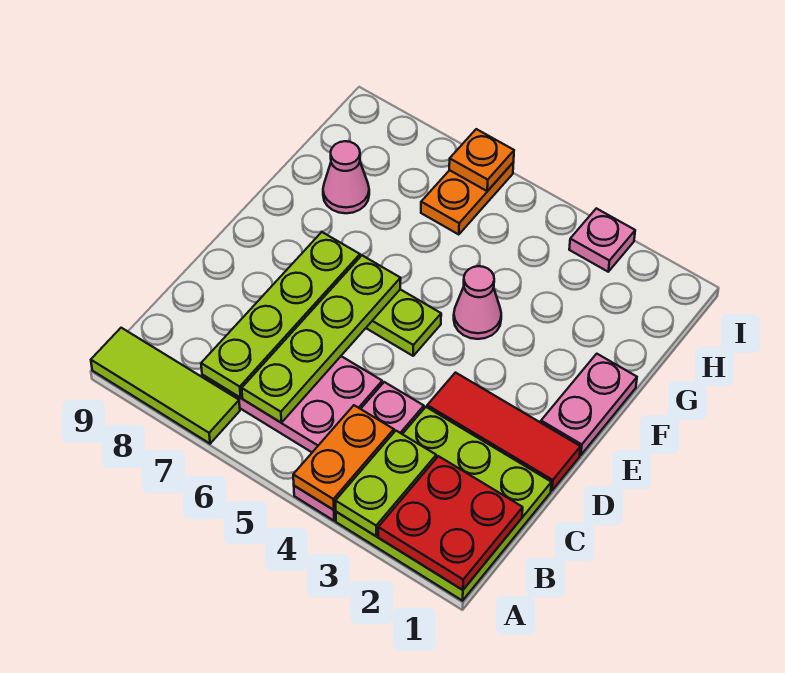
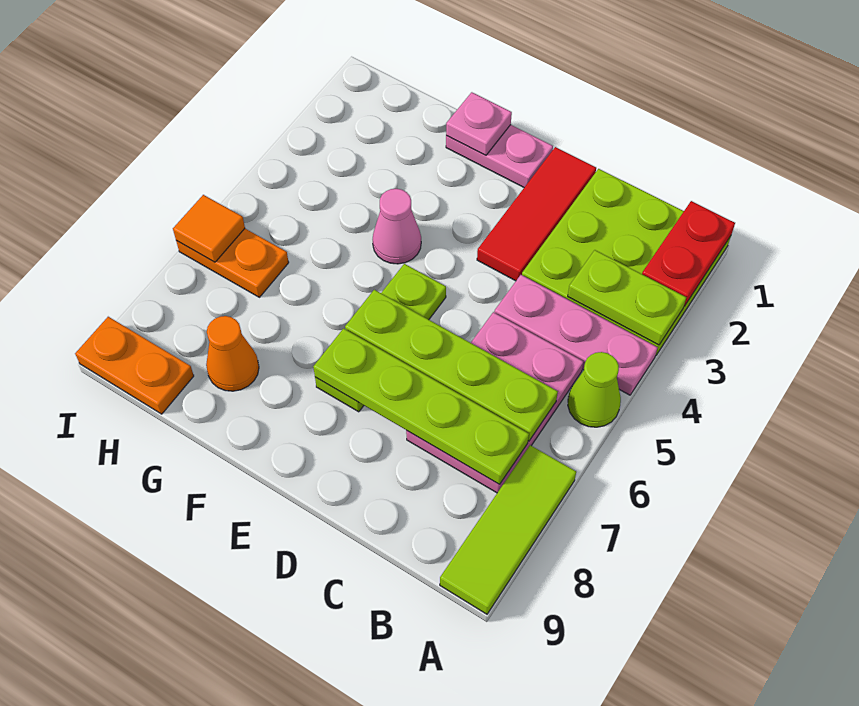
red 2x2 plate [378,456,523,590] -> red 1x2 plate [642,201,735,306]
orange 1x2 plate [293,405,394,510] -> orange 1x2 plate moved to [75,317,194,414]
none -> lime 1x1 cone [568,352,621,427]
pink 1x1 cone [323,141,369,213] -> orange 1x1 cone [206,316,259,391]
pink 1x1 plate [569,208,635,272] -> pink 1x1 plate moved to [446,92,512,155]
orange 1x1 plate [449,129,514,191] -> orange 1x1 tile [173,195,245,262]

